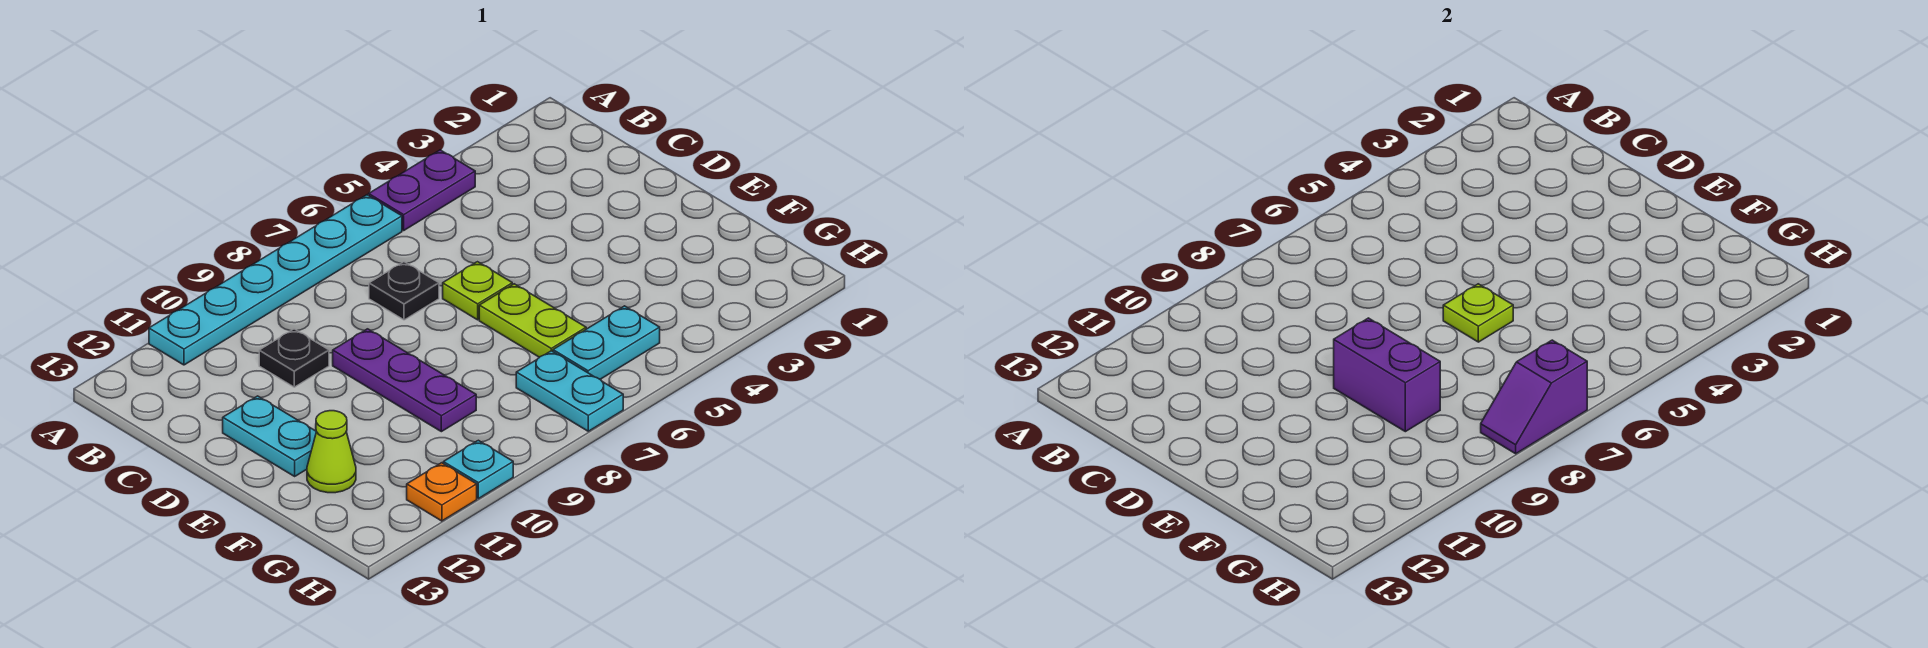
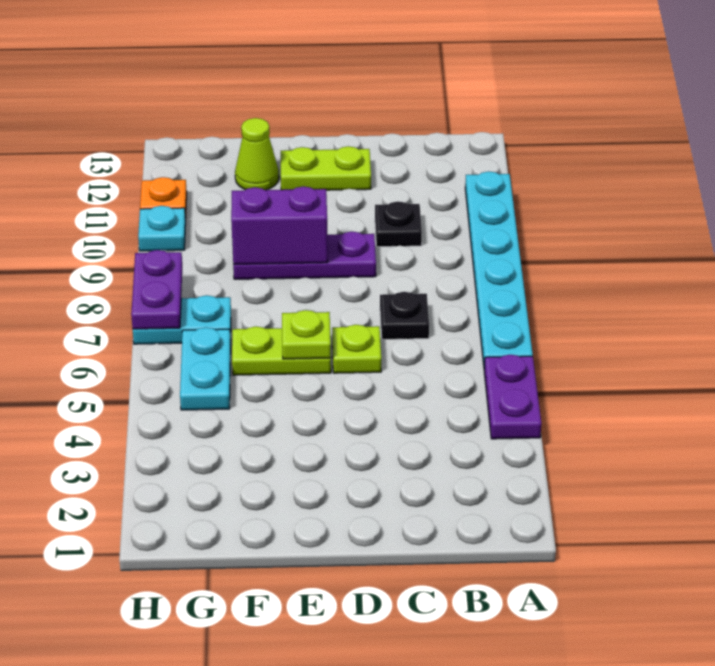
cyan 1x2 plate [223,396,316,476] -> lime 1x2 plate [281,146,371,190]
purple 1x2 slope [1481,340,1587,454] -> purple 1x2 plate [131,250,182,329]

